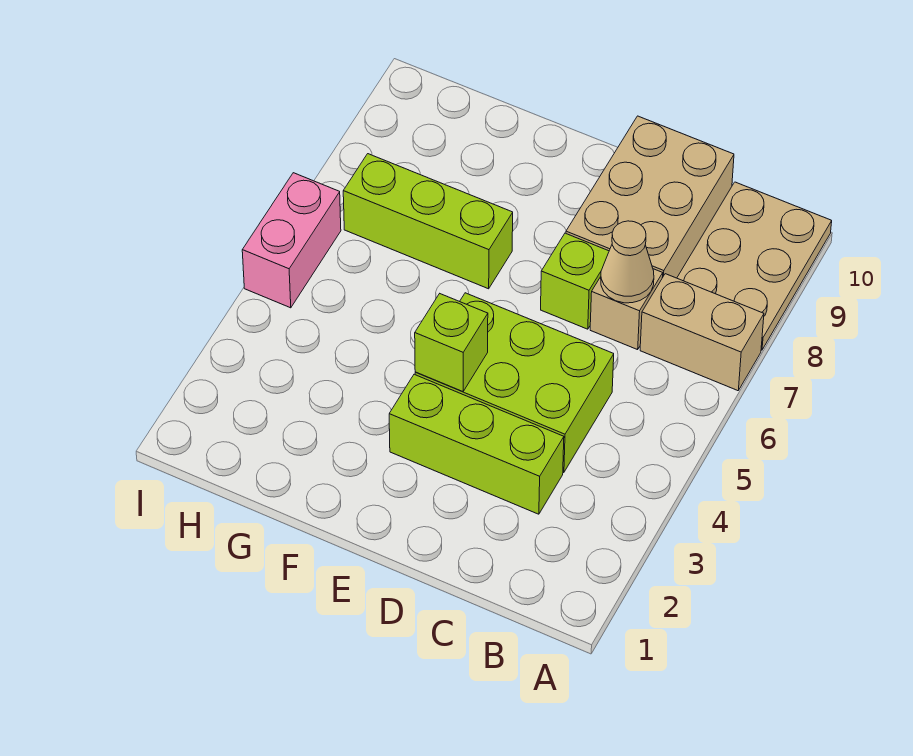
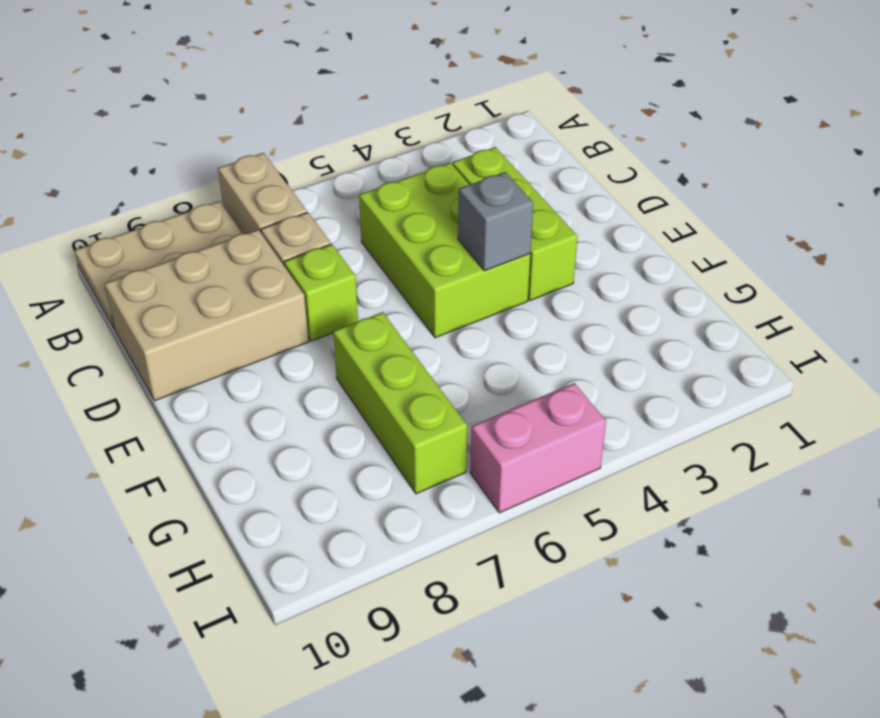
tan 1x1 cone [601,221,654,303] -> none
lime 1x1 brick [415,294,488,391] -> grey 1x1 brick [458,172,533,271]

